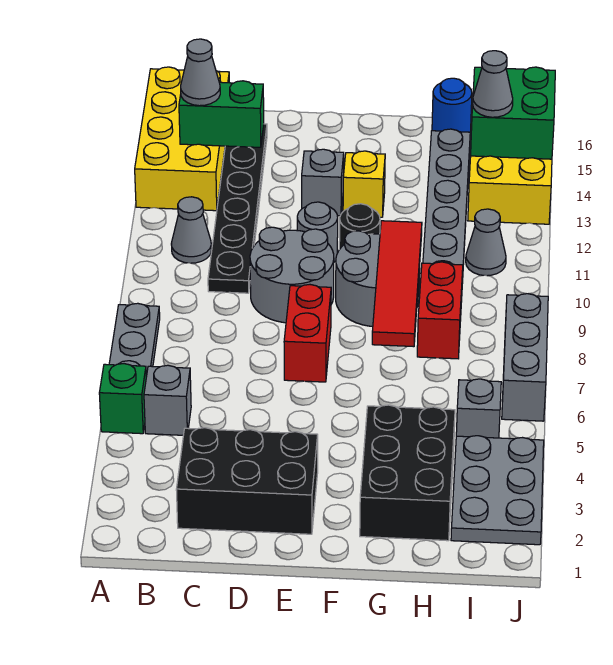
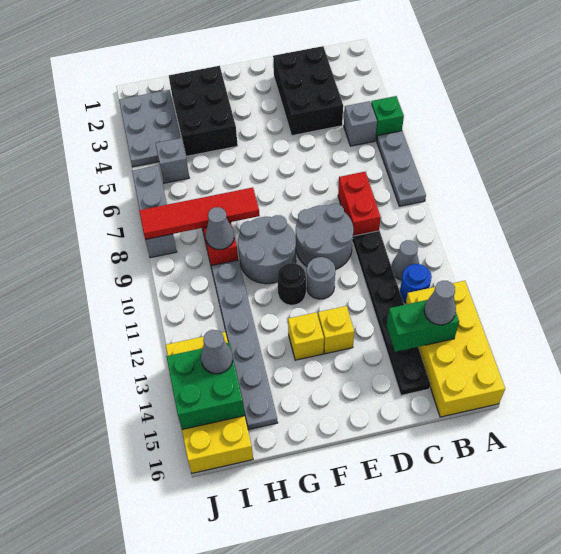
black 2x3 brick [176,428,318,534] -> black 2x3 brick turned to [273,46,343,136]
red 1x2 brick [284,285,331,382] -> red 1x2 brick moved to [338,172,381,236]
grey 1x1 brick [302,149,344,216] -> yellow 1x1 brick [318,306,354,354]
red 1x4 tile [372,221,422,347] -> red 1x4 tile turned to [139,187,260,240]
blue 1x1 round brick [432,78,472,132] -> blue 1x1 round brick moved to [400,264,432,303]
grey 1x1 cone [466,209,506,276] -> grey 1x1 cone moved to [206,207,234,250]

